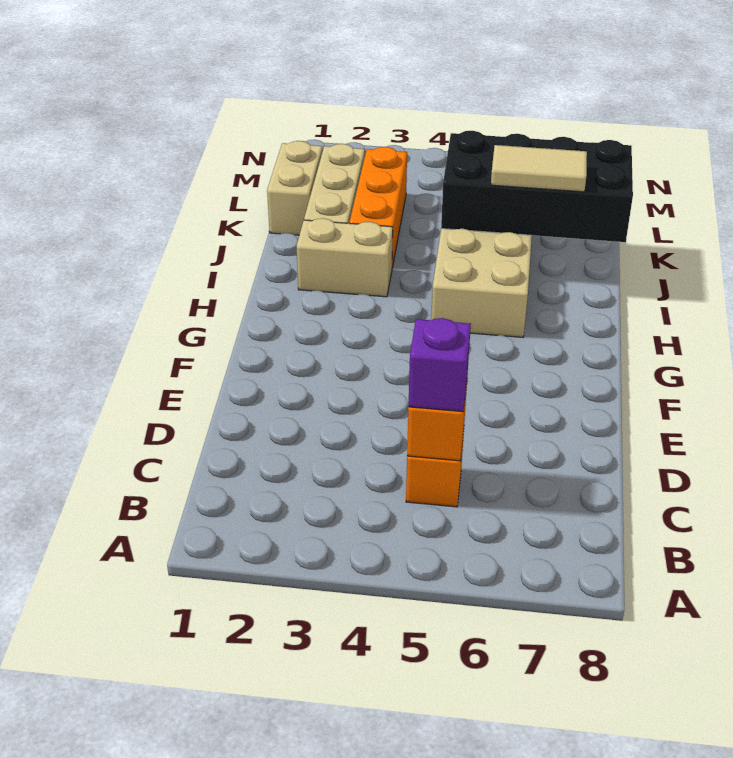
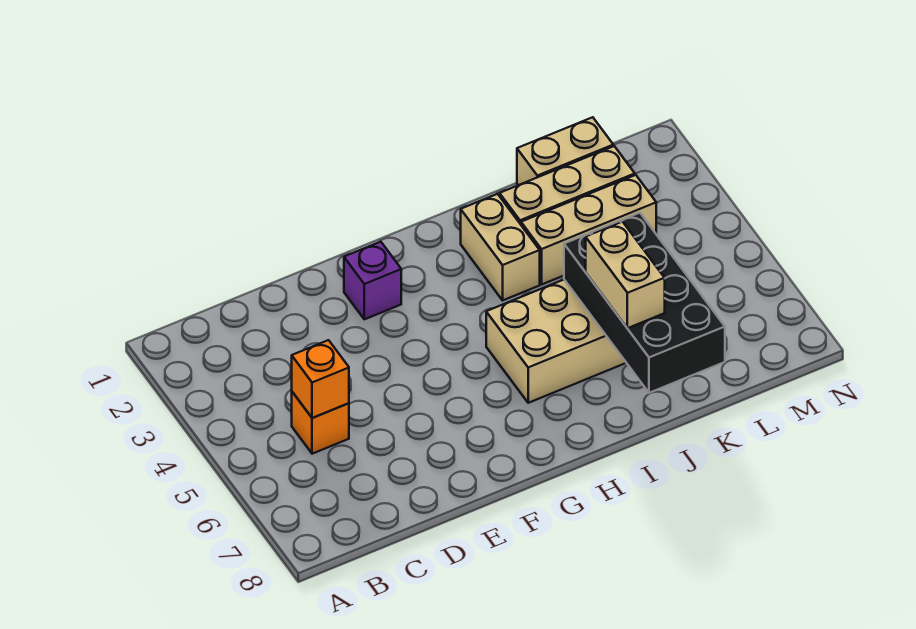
purple 1x1 brick [409,318,471,412] -> purple 1x1 brick moved to [344,242,401,319]
orange 1x3 brick [349,147,407,267] -> tan 1x3 brick [521,175,656,284]
tan 1x2 tile [491,145,587,192] -> tan 1x2 brick [586,222,665,328]

